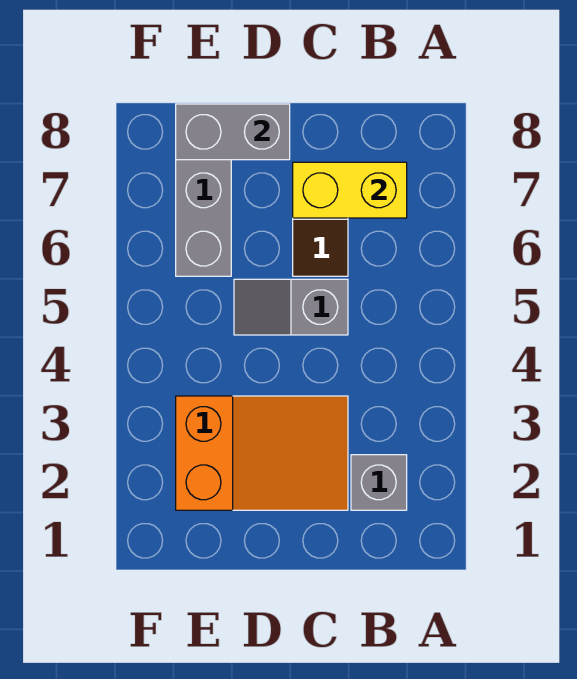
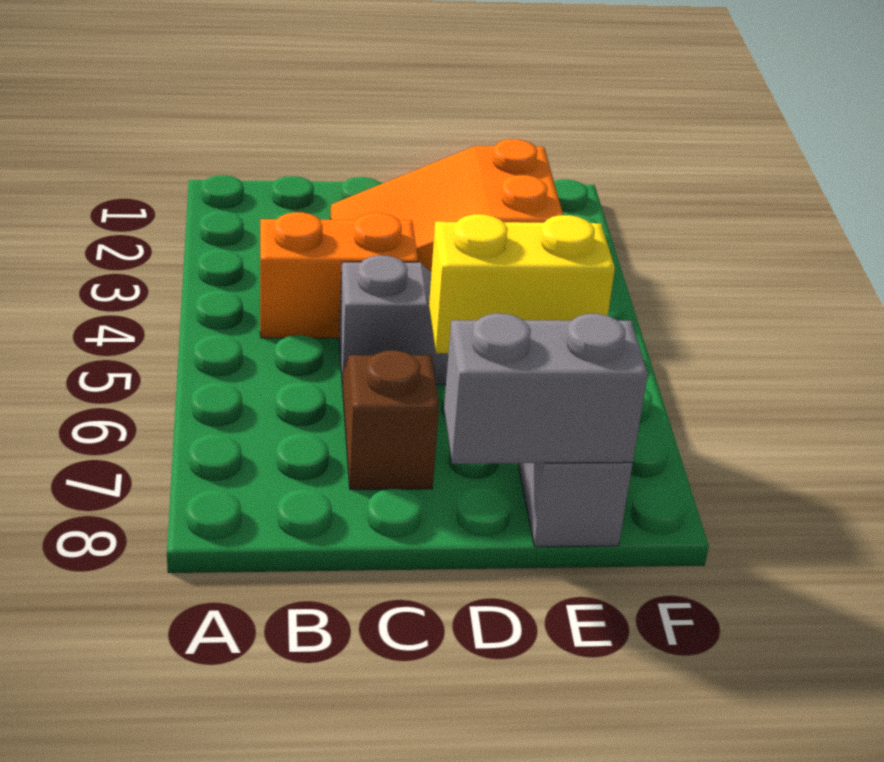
grey 1x1 brick [351,455,407,510] -> none
none -> orange 1x2 brick [260,212,418,338]
yellow 1x2 brick [293,162,407,218] -> yellow 1x2 brick moved to [429,214,615,353]

